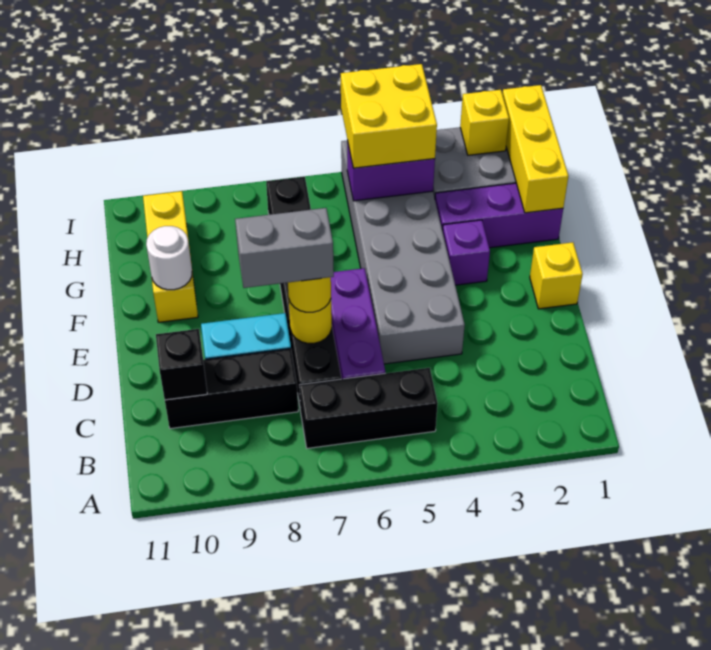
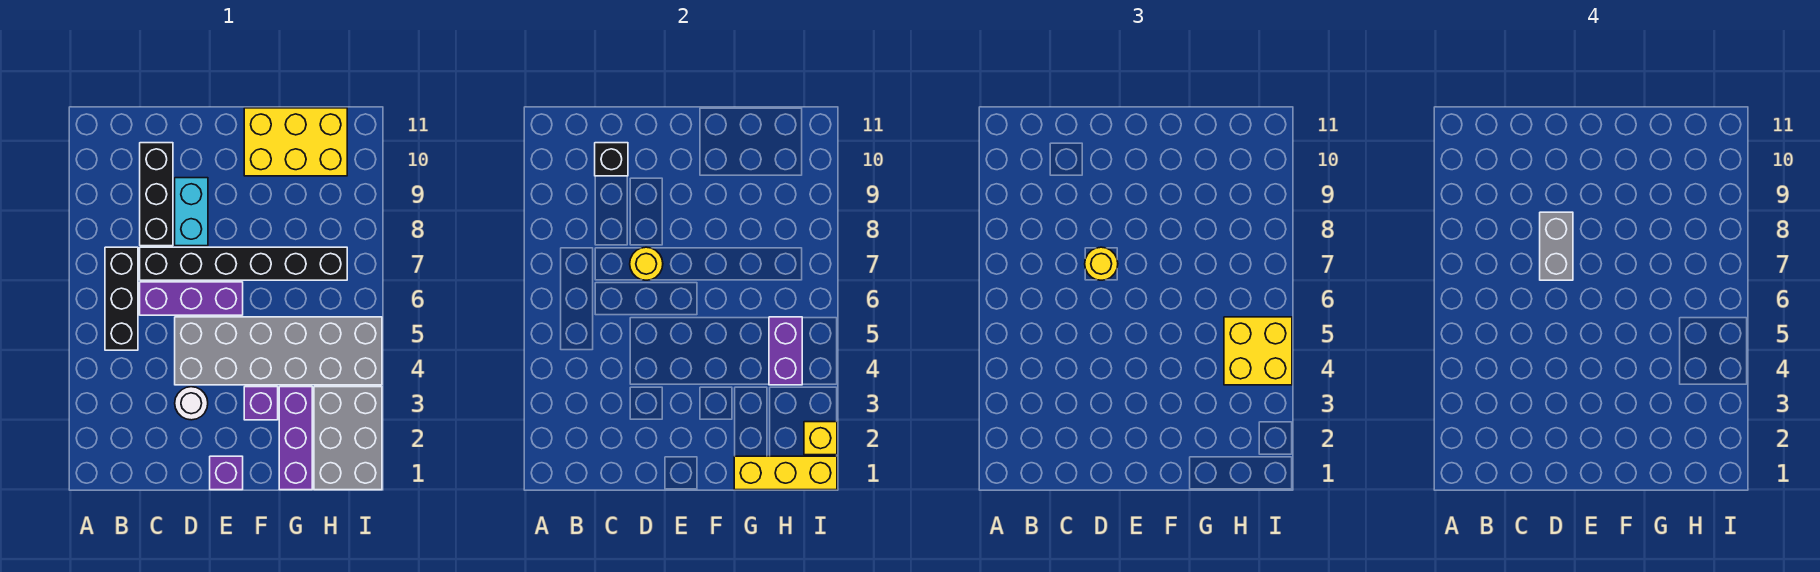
yellow 1x1 brick [530,242,583,309] -> purple 1x1 brick [210,456,243,490]
yellow 1x3 brick [143,191,198,322] -> yellow 2x3 brick [244,108,347,176]
white 1x1 round brick [146,226,192,290] -> white 1x1 round brick moved to [175,387,208,420]

